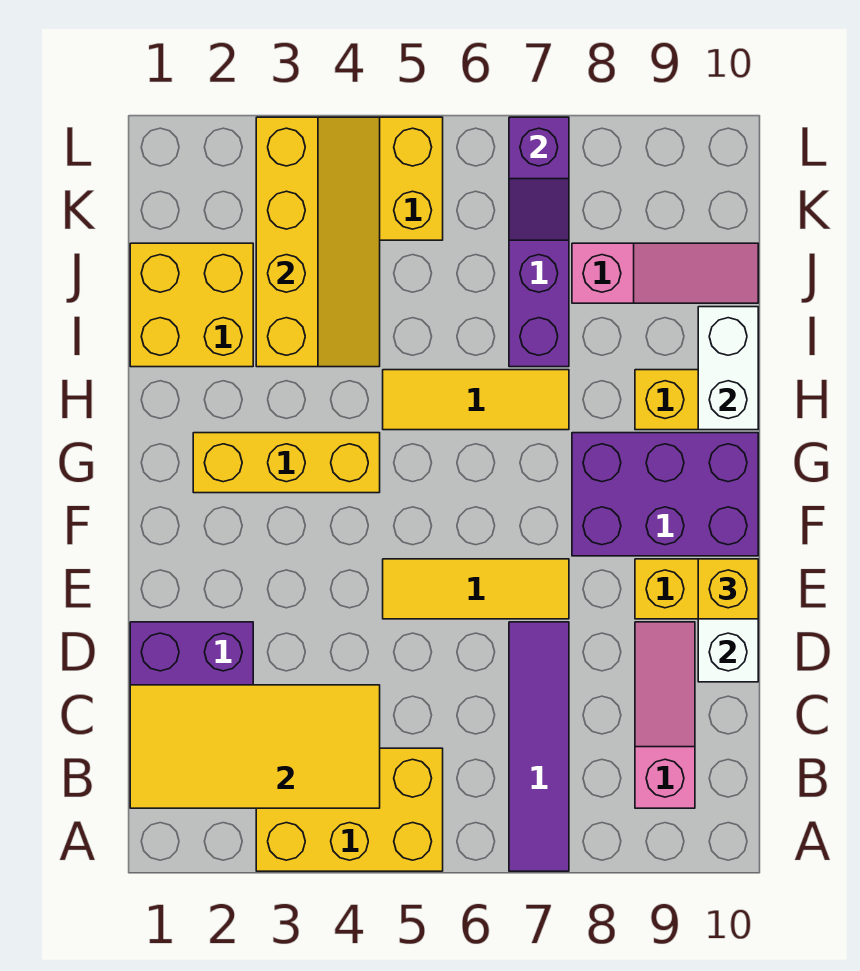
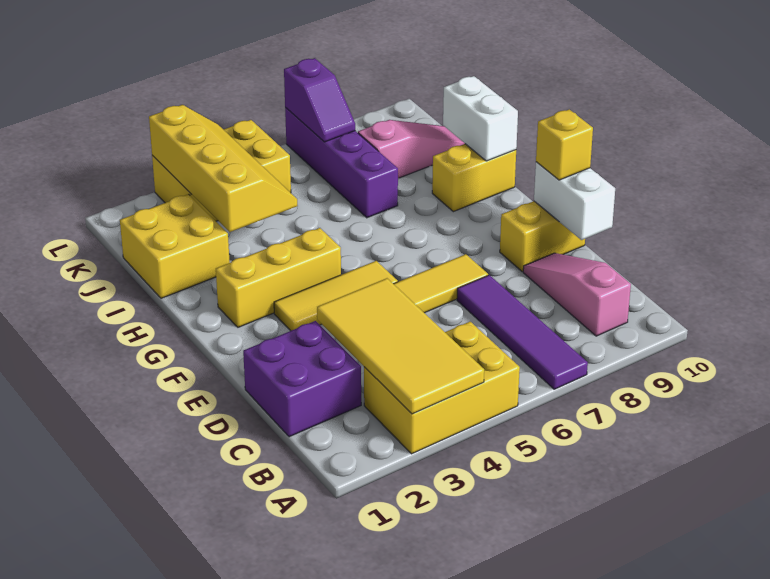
yellow 2x4 tile [130,685,380,808] -> yellow 2x4 tile turned to [317,278,484,414]
purple 2x3 brick [572,433,758,556] -> none
yellow 1x3 tile [383,370,569,430] -> yellow 1x3 tile moved to [274,261,398,331]

